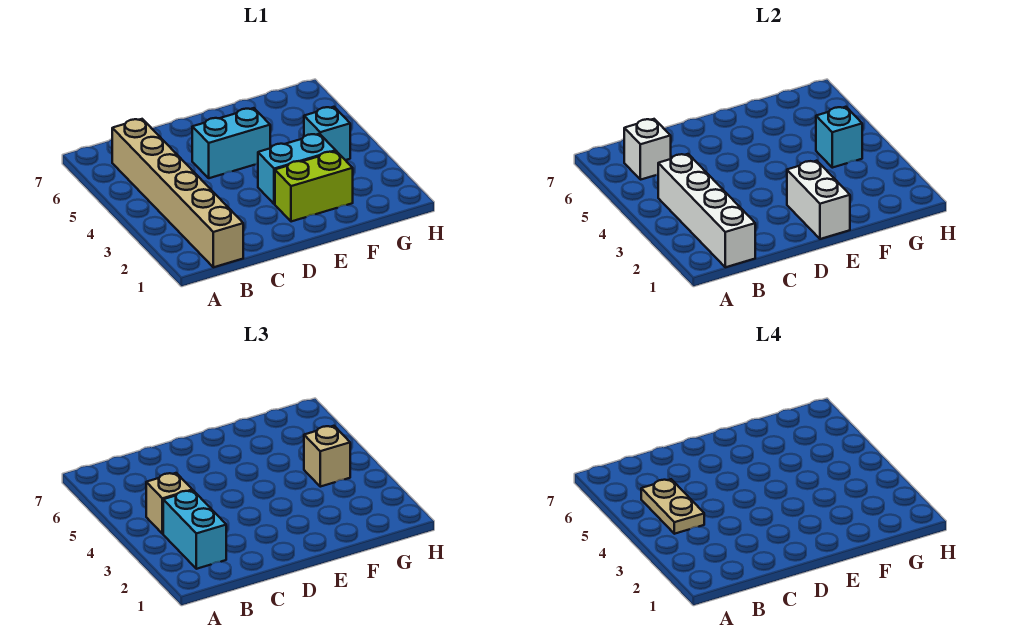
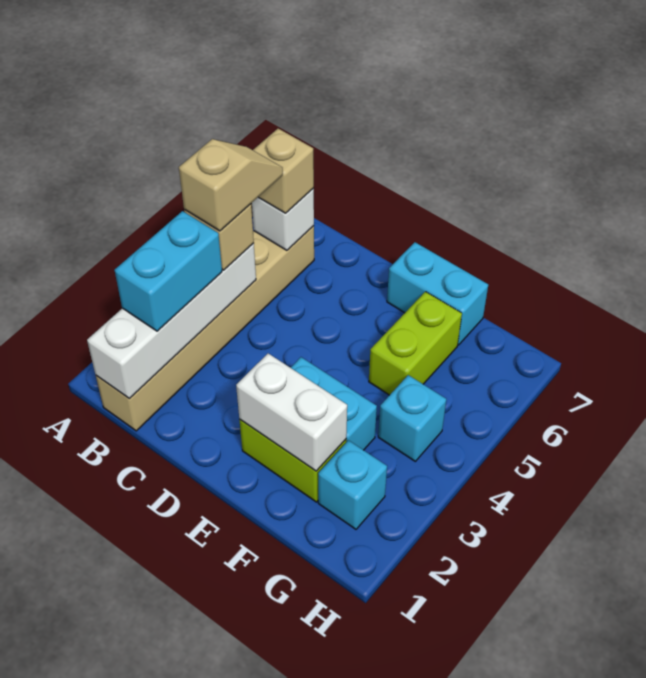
tan 1x2 plate [641,479,704,534] -> tan 1x2 slope [179,139,283,231]
cyan 1x2 brick [192,108,270,178] -> cyan 1x2 brick moved to [387,242,488,345]
white 1x2 brick [787,161,850,239] -> white 1x2 brick turned to [236,354,347,471]
none -> lime 1x2 brick [369,292,462,395]
cyan 1x1 brick [816,107,862,168] -> cyan 1x1 brick moved to [318,440,387,529]
tan 1x1 brick [304,426,350,487] -> tan 1x1 brick moved to [253,129,314,213]

